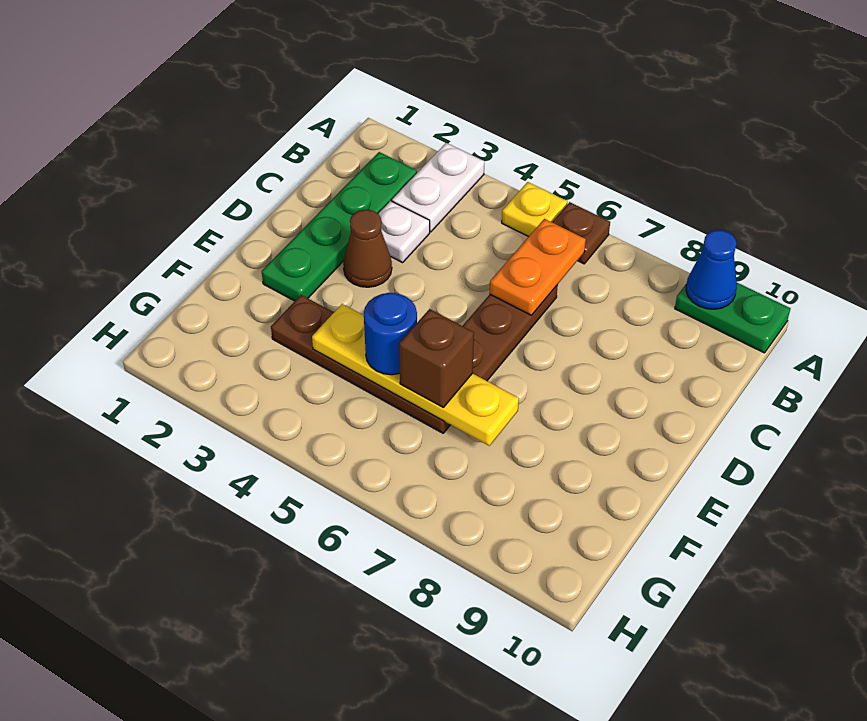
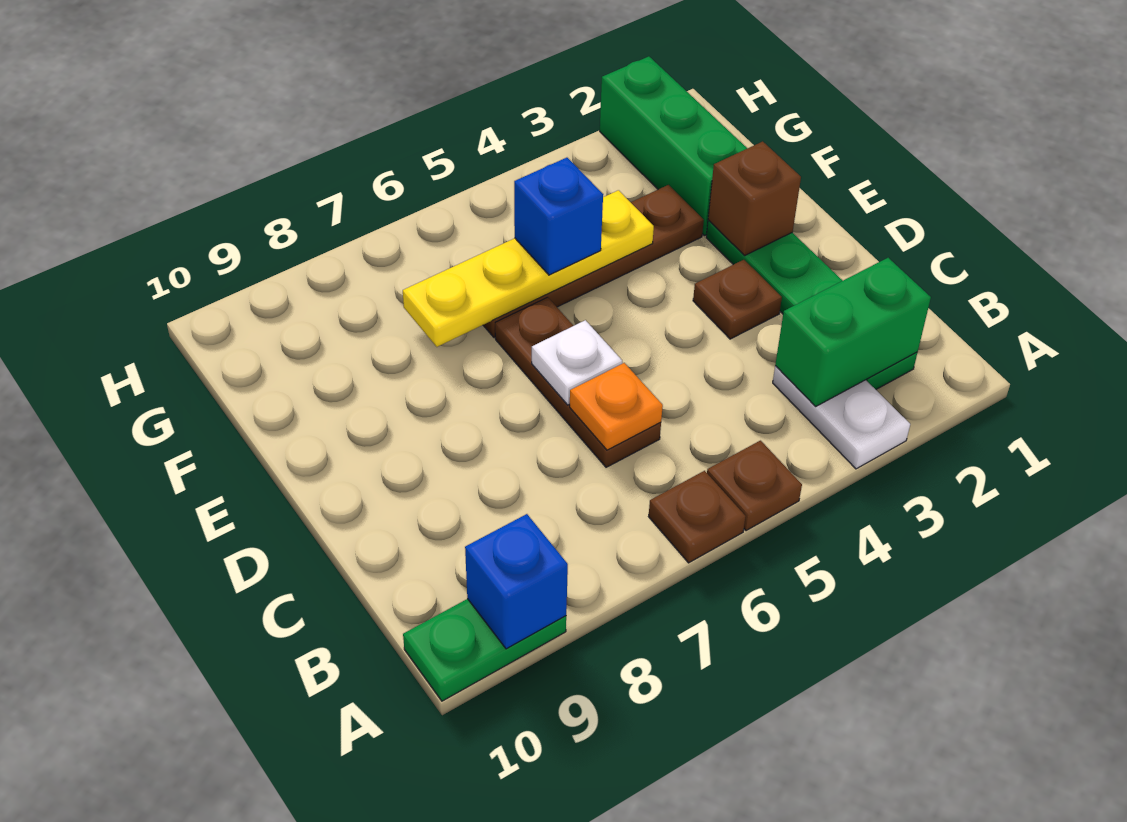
yellow 1x1 plate [502,182,568,237] -> brown 1x1 plate [707,441,802,531]
blue 1x1 cone [686,230,737,309] -> blue 1x1 brick [465,514,568,649]
none -> green 1x2 brick [775,258,931,406]
orange 1x2 plate [490,219,586,315] -> orange 1x1 plate [570,363,663,450]
white 1x1 plate [379,201,430,263] -> white 1x1 plate moved to [532,320,622,405]
brown 1x1 cone [343,210,392,287] -> brown 1x1 plate [693,260,782,339]
none -> green 1x3 brick [600,56,748,236]
blue 1x1 round brick [364,293,417,375] -> blue 1x1 brick [514,158,603,275]
brown 1x1 brick [399,309,474,408] -> brown 1x1 brick moved to [708,141,801,255]

